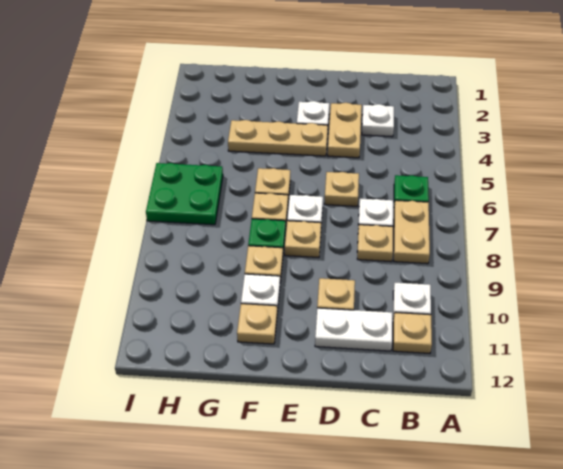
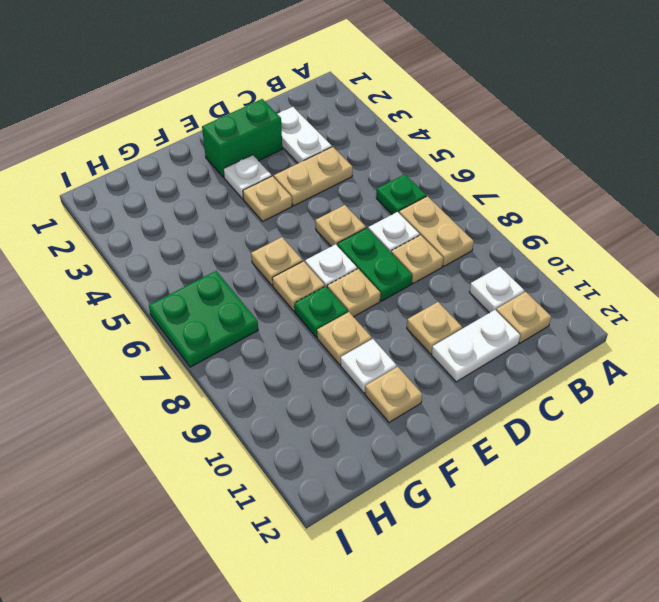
white 1x1 plate [362,104,394,137] -> white 1x2 plate [278,107,332,163]
none -> green 1x2 brick [202,99,282,177]
tan 1x2 plate [328,103,362,158] -> tan 1x2 plate turned to [274,147,353,206]
none -> green 1x2 plate [337,228,412,301]
tan 1x3 plate [228,120,328,156] -> tan 1x1 plate [243,176,292,221]

